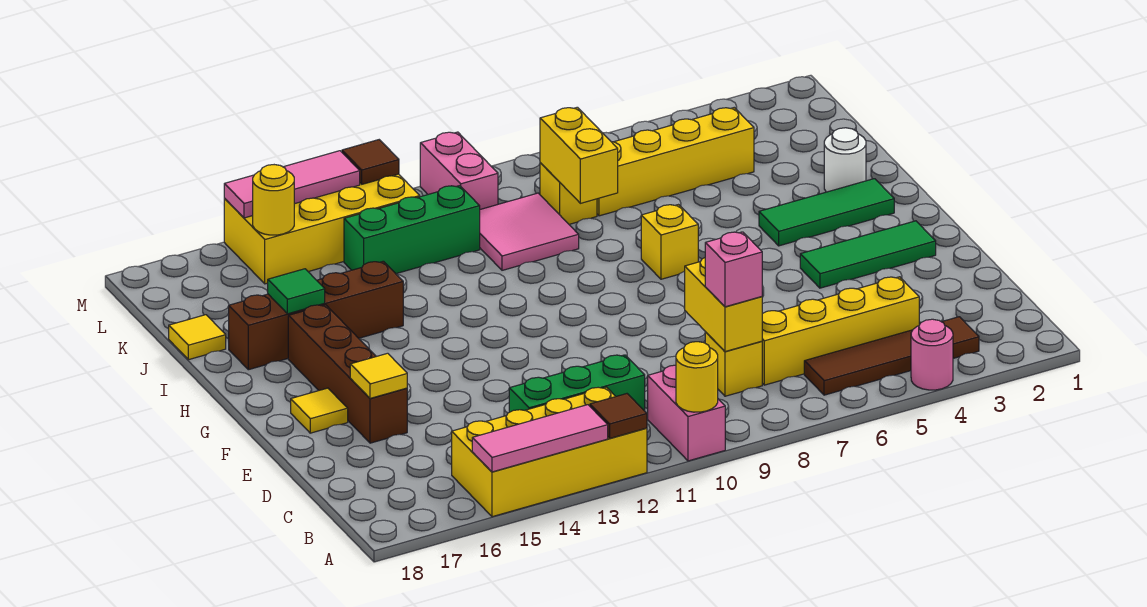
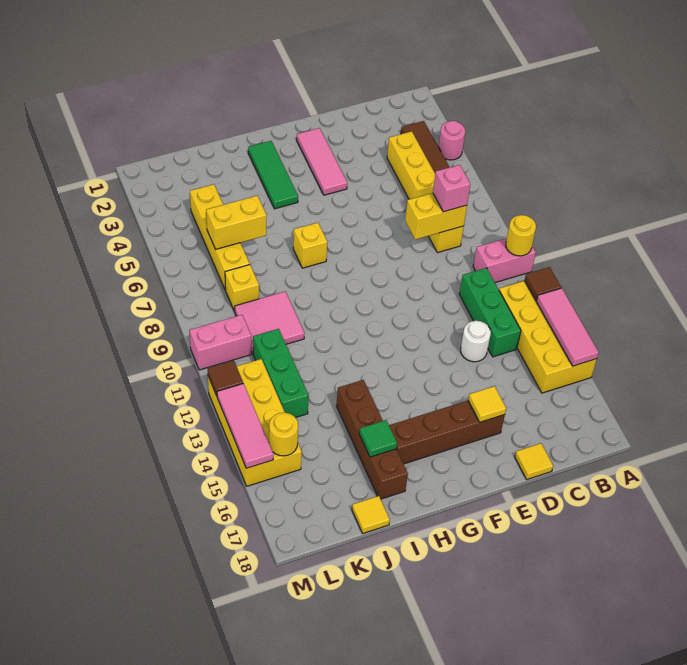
green 1x3 tile [800,221,936,288] -> pink 1x3 tile [297,128,347,195]
yellow 1x1 tile [291,388,348,433] -> yellow 1x1 tile moved to [515,443,553,479]
white 1x1 round brick [824,128,866,192] -> white 1x1 round brick moved to [461,321,491,362]
yellow 1x2 brick [540,107,618,203] -> yellow 1x2 brick moved to [206,196,267,249]

